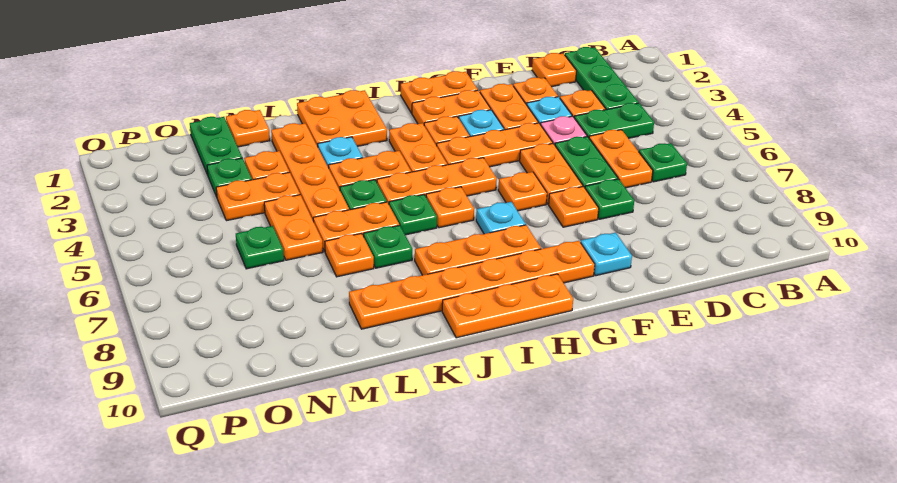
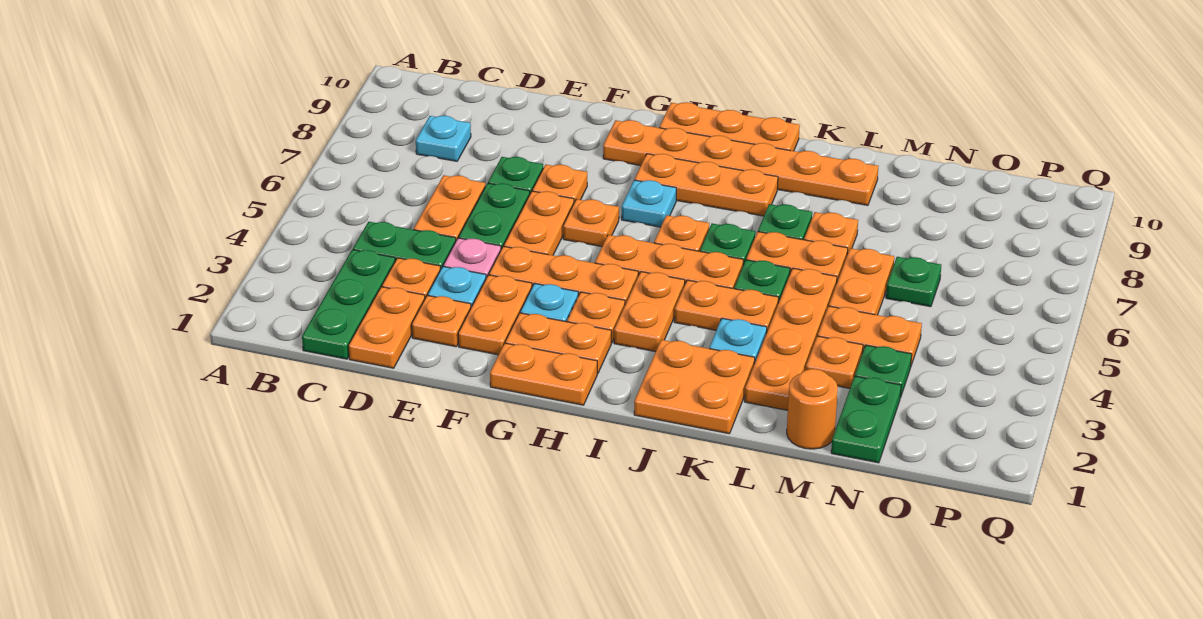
green 1x1 plate [639,143,687,182] -> none
orange 1x1 plate [532,53,576,87] -> orange 1x2 plate [348,287,425,368]
cyan 1x1 plate [581,233,632,276] -> cyan 1x1 plate moved to [416,116,471,161]
orange 1x1 plate [226,110,270,147] -> orange 1x1 round brick [787,369,838,449]

